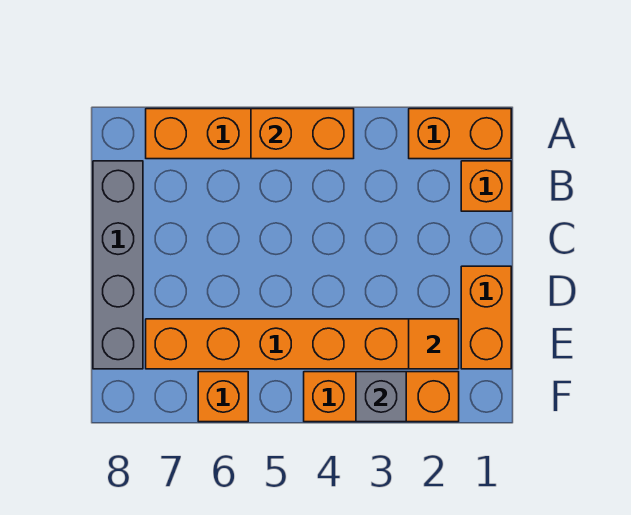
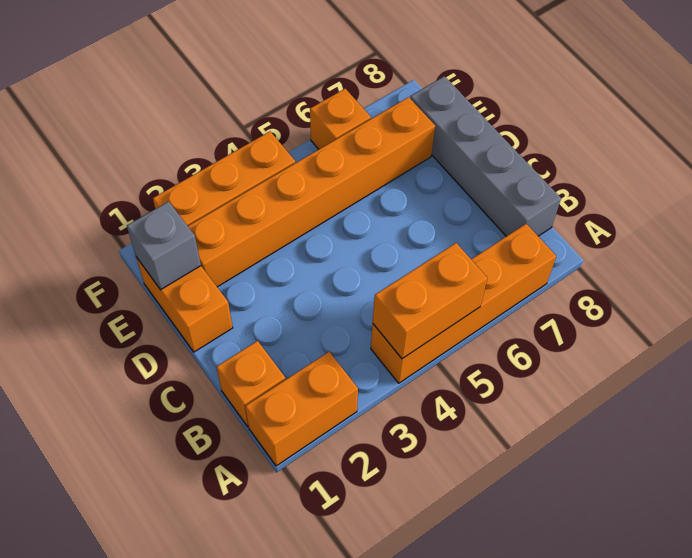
orange 1x1 tile [409,319,459,369] -> none
grey 1x1 brick [356,372,406,422] -> grey 1x1 brick moved to [127,202,201,290]

